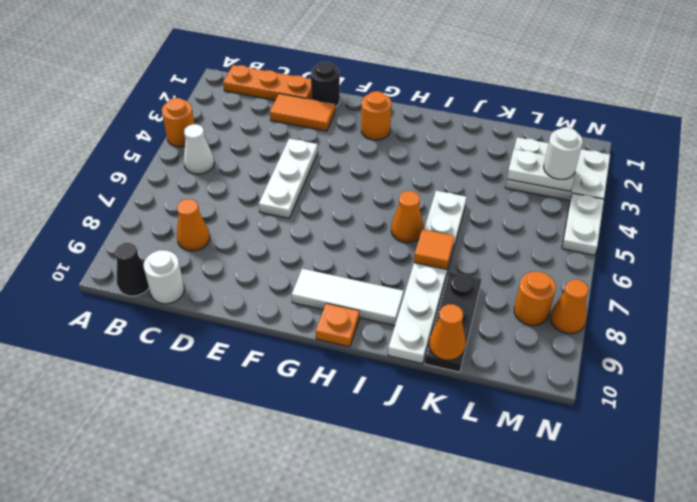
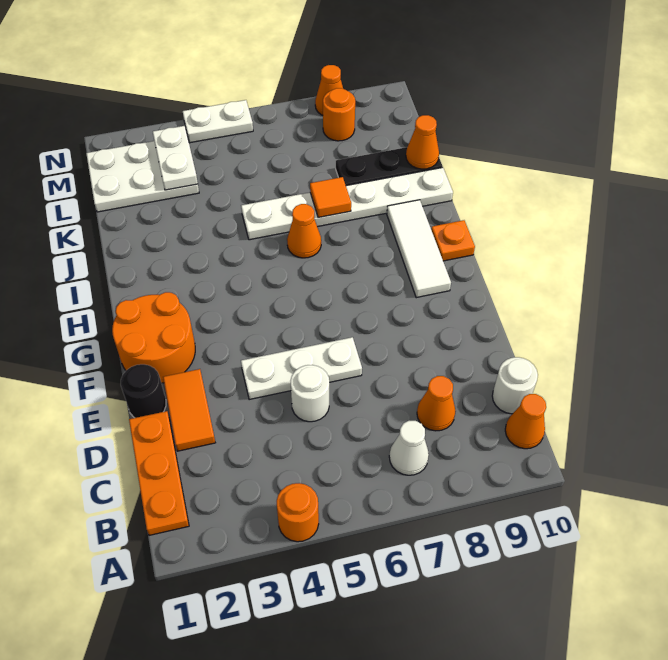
white 1x1 cone [184,124,214,174] -> white 1x1 cone moved to [389,420,429,475]
black 1x1 cone [115,243,149,296] -> orange 1x1 cone [505,394,546,449]
orange 1x1 round brick [361,91,391,140] -> orange 2x2 round brick [112,292,195,383]
white 2x3 plate [505,137,610,201] -> white 2x3 plate turned to [86,141,199,212]
white 1x1 round brick [544,127,583,179] -> white 1x1 round brick moved to [290,365,329,422]

